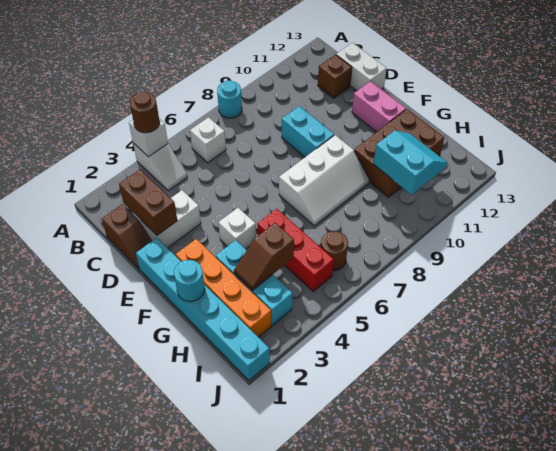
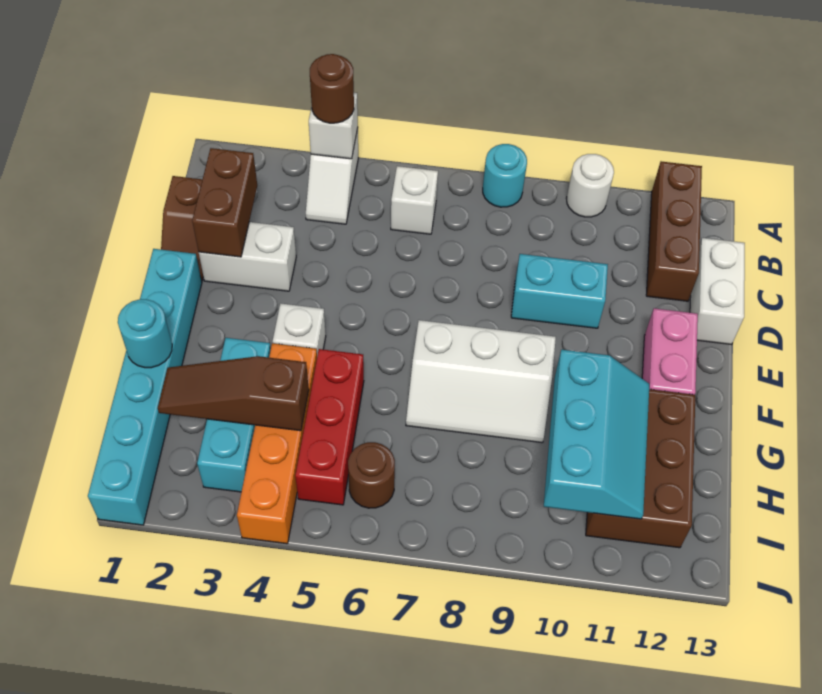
none -> white 1x1 round brick [566,154,614,217]
brown 1x1 brick [318,55,352,98] -> brown 1x3 brick [646,161,702,301]
cyan 1x2 brick [282,106,334,157] -> cyan 1x2 brick turned to [511,254,608,328]
orange 1x4 brick [176,239,271,337] -> orange 1x4 brick moved to [237,343,317,544]
brown 2x3 brick [354,109,444,197] -> brown 2x3 brick turned to [586,389,695,548]
brown 1x2 slope [234,223,294,291] -> brown 1x3 slope [158,356,309,431]
cyan 2x2 slope [374,130,448,195] -> cyan 2x3 slope [544,350,649,519]

